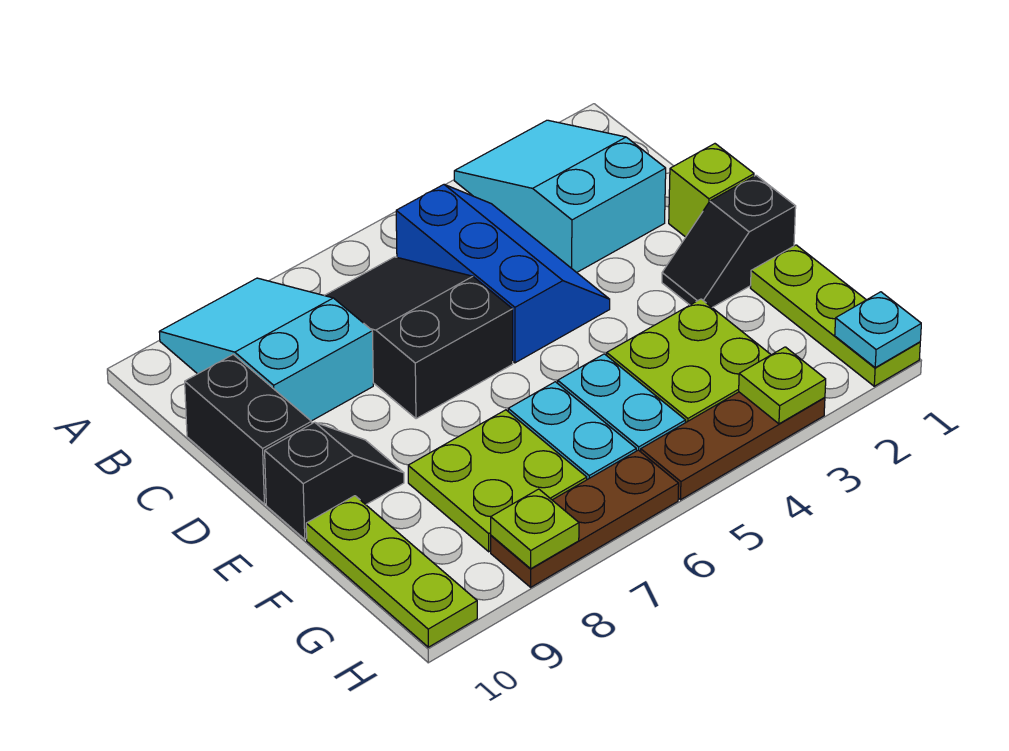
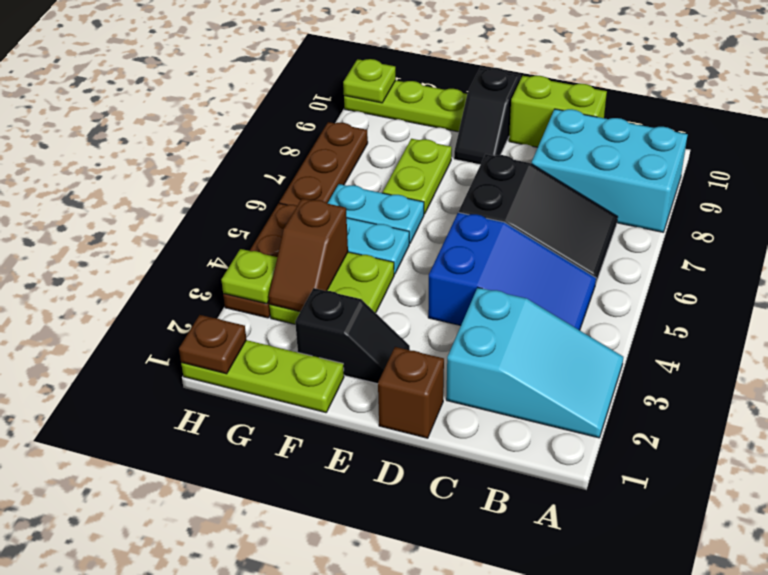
cyan 2x3 slope [159,278,373,421] -> cyan 2x3 brick [532,109,688,232]
blue 2x3 slope [396,185,610,363] -> blue 2x3 slope turned to [428,212,596,330]
black 1x2 brick [185,355,312,504] -> lime 1x2 brick [509,76,607,147]
lime 1x1 brick [669,144,754,237] -> brown 1x1 brick [378,347,444,438]
black 1x2 slope [662,175,796,307] -> black 1x2 slope turned to [295,288,410,384]
lime 2x2 plate [408,410,587,552] -> lime 1x2 plate [383,139,452,214]
none -> brown 1x2 slope [269,198,348,312]
cyan 1x1 plate [835,292,921,368] -> brown 1x1 plate [179,315,246,374]
lime 1x1 plate [491,489,579,568] -> lime 1x1 plate moved to [343,59,396,103]

